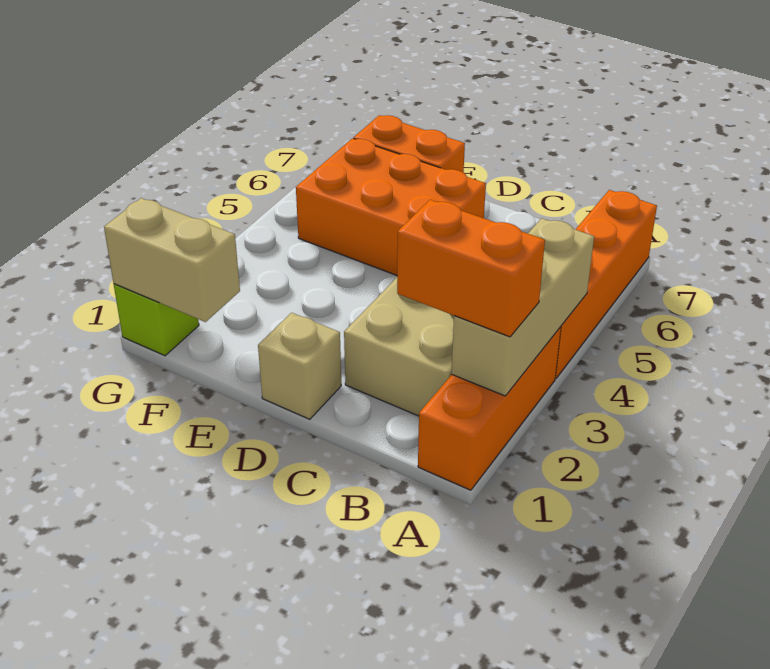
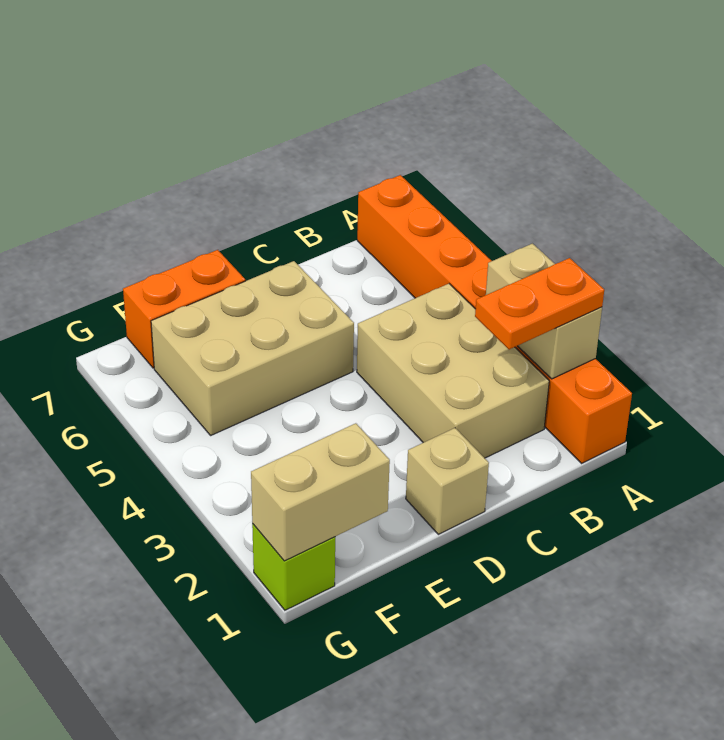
tan 1x3 brick [451,218,594,396] -> tan 1x2 brick [486,244,602,379]
orange 1x2 brick [397,200,545,337] -> orange 1x2 plate [475,258,604,349]
orange 2x3 brick [296,138,486,275] -> tan 2x3 brick [151,261,354,435]

